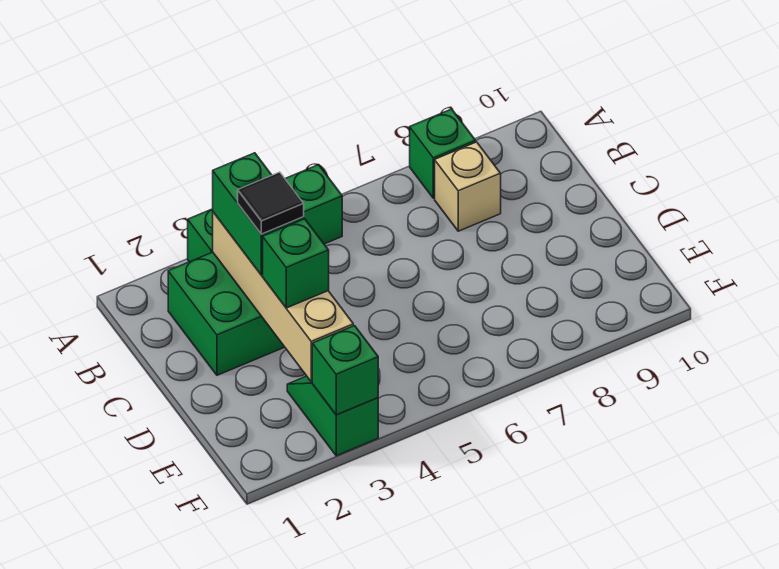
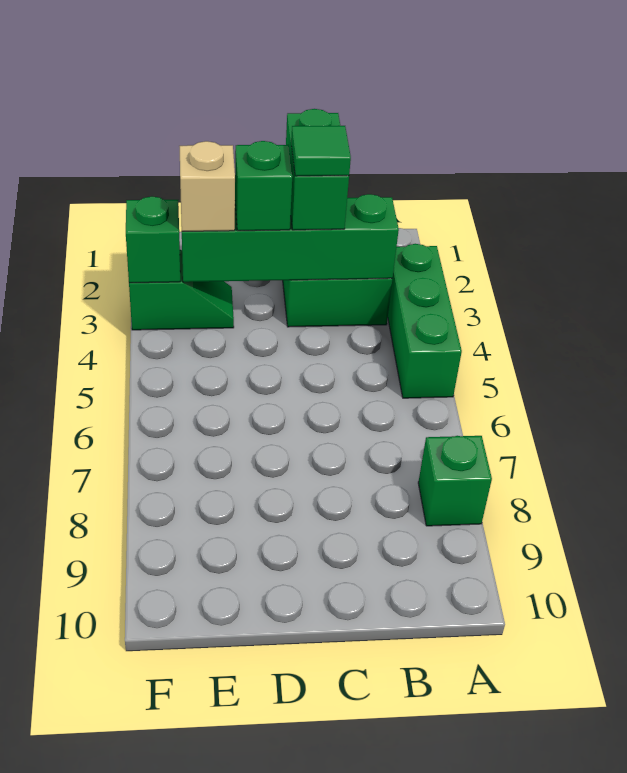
tan 1x4 brick [213,212,353,382] -> green 1x4 brick [182,194,399,282]
green 1x2 brick [213,153,304,275] -> green 1x2 brick turned to [286,109,349,230]
tan 1x1 brick [435,142,501,231] -> tan 1x1 brick moved to [180,141,235,231]
black 1x1 tile [238,172,304,234] -> green 1x1 tile [291,126,351,176]

